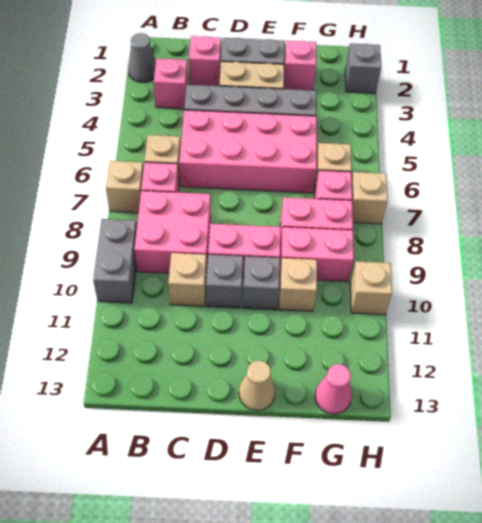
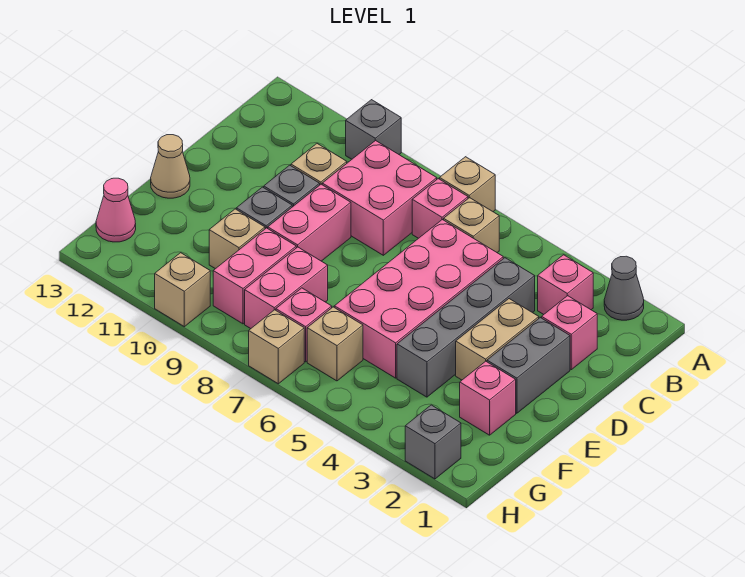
grey 1x2 brick [93,219,137,303] -> grey 1x1 brick [346,100,401,159]

